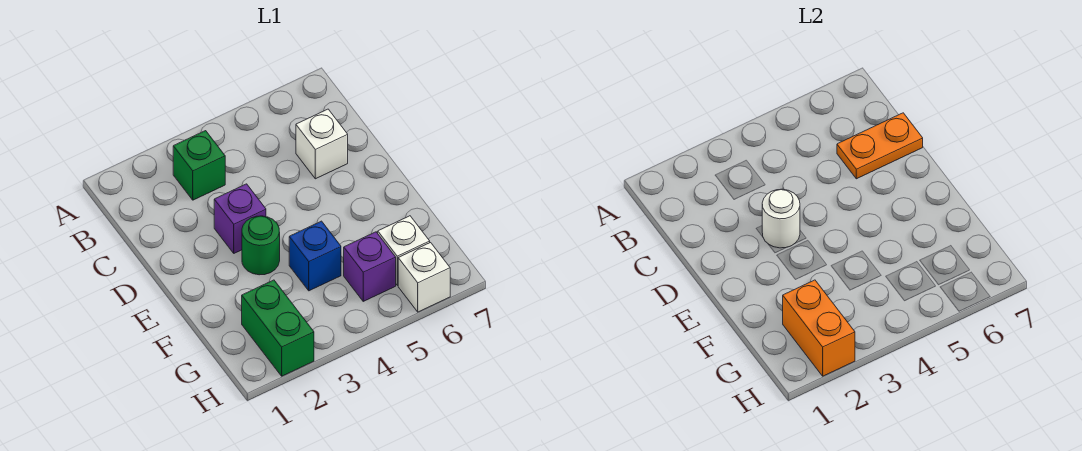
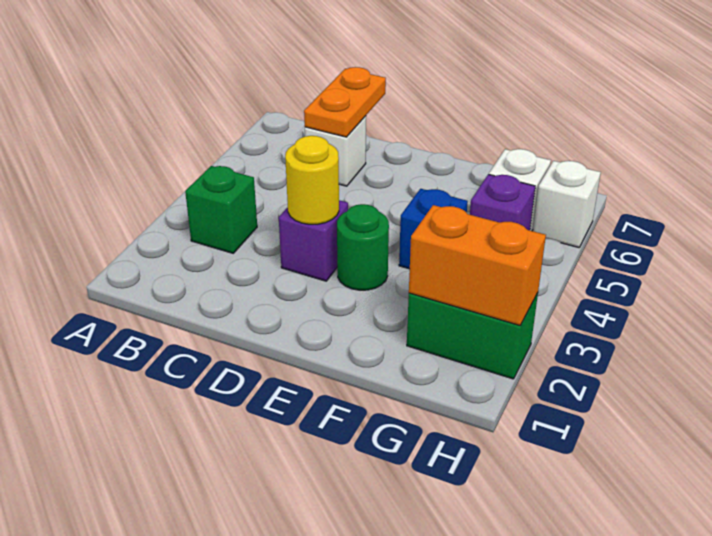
white 1x1 round brick [762,189,800,248] -> yellow 1x1 round brick [285,136,339,224]

